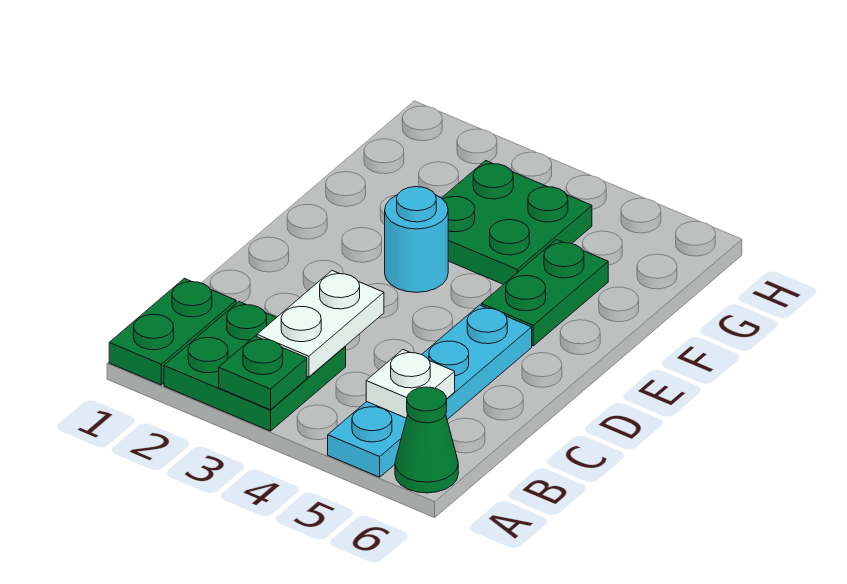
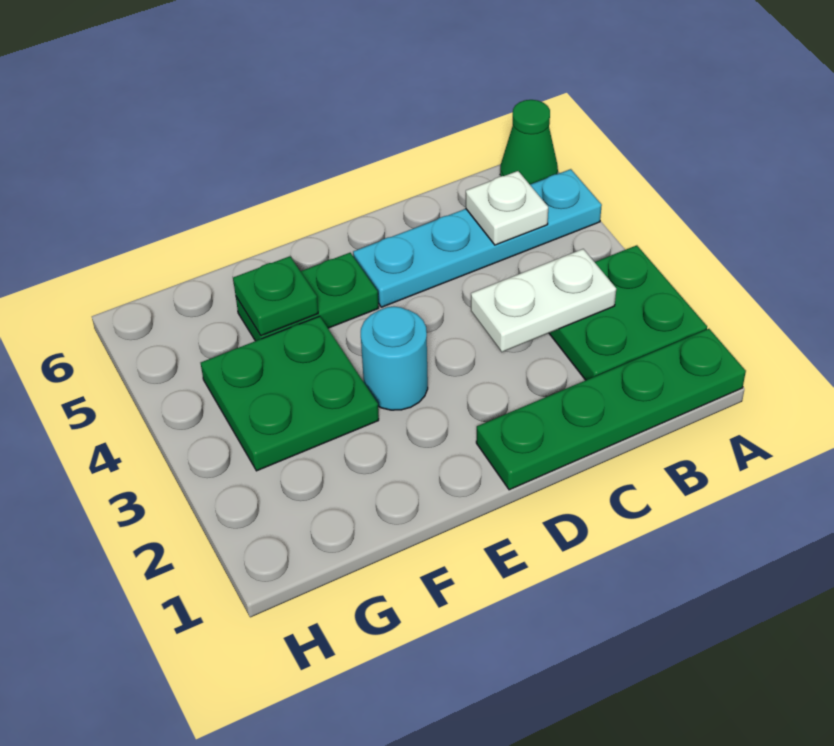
green 1x2 plate [109,278,236,385] -> green 1x4 plate [476,329,746,490]
green 1x1 plate [219,336,307,410] -> green 1x1 plate moved to [233,256,318,336]

